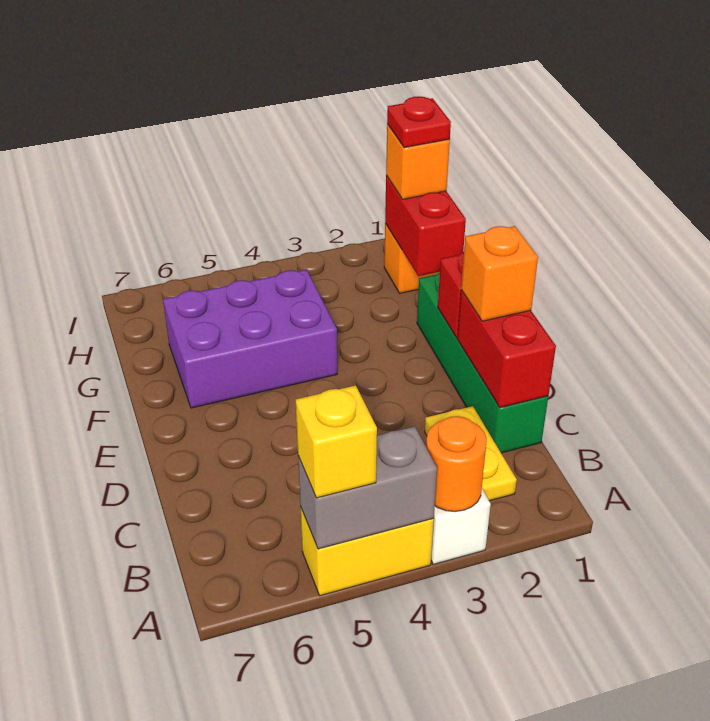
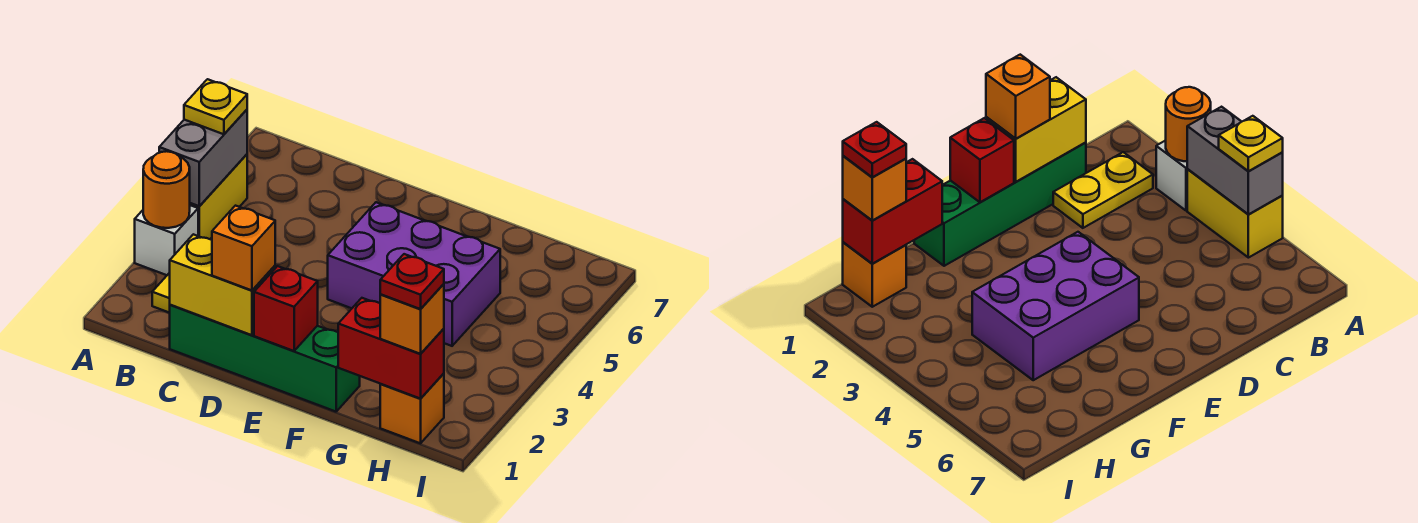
yellow 1x1 brick [296,385,377,498] -> yellow 1x1 plate [184,79,247,134]
red 1x2 brick [457,290,556,408] -> yellow 1x2 brick [170,234,275,335]
purple 2x3 brick [163,270,337,408] -> purple 2x3 brick turned to [328,202,500,346]

